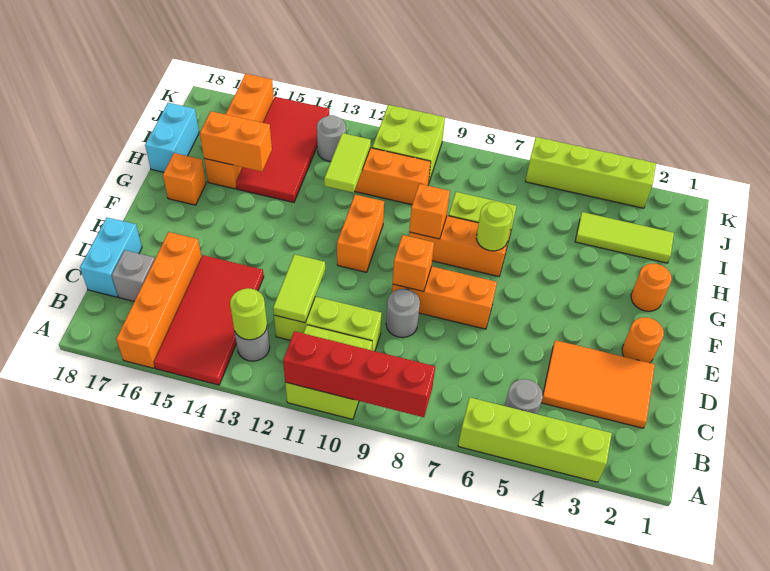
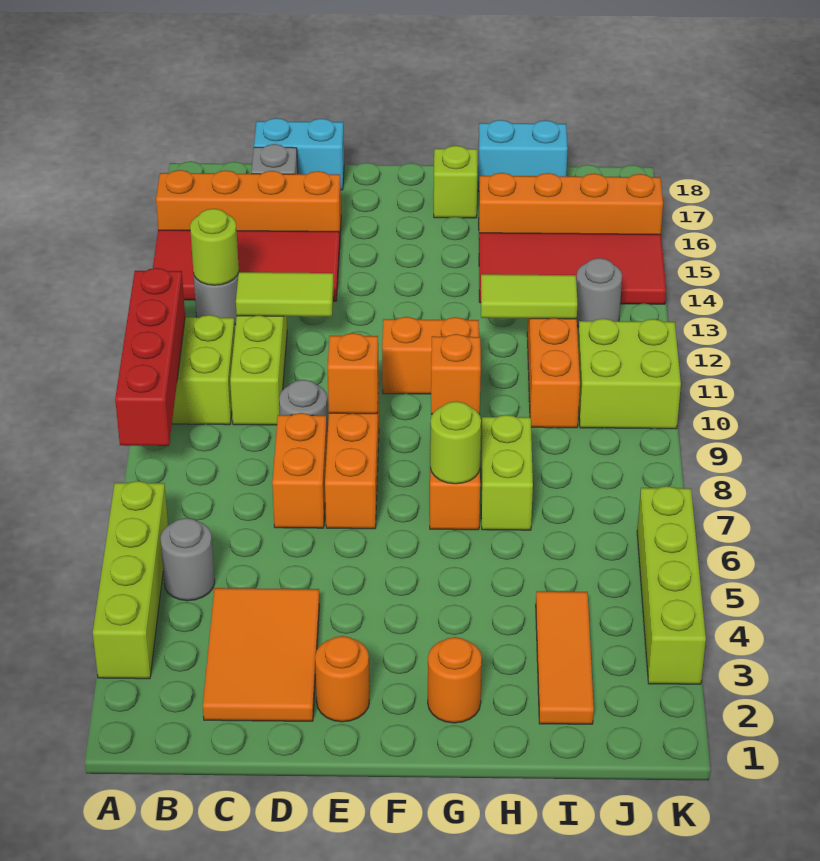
orange 1x1 brick [163,153,206,205] -> lime 1x1 brick [434,146,477,218]
orange 1x2 brick [200,111,272,172] -> orange 1x2 brick moved to [272,413,327,528]
lime 1x3 tile [575,212,674,263] -> orange 1x3 tile [536,591,594,724]

